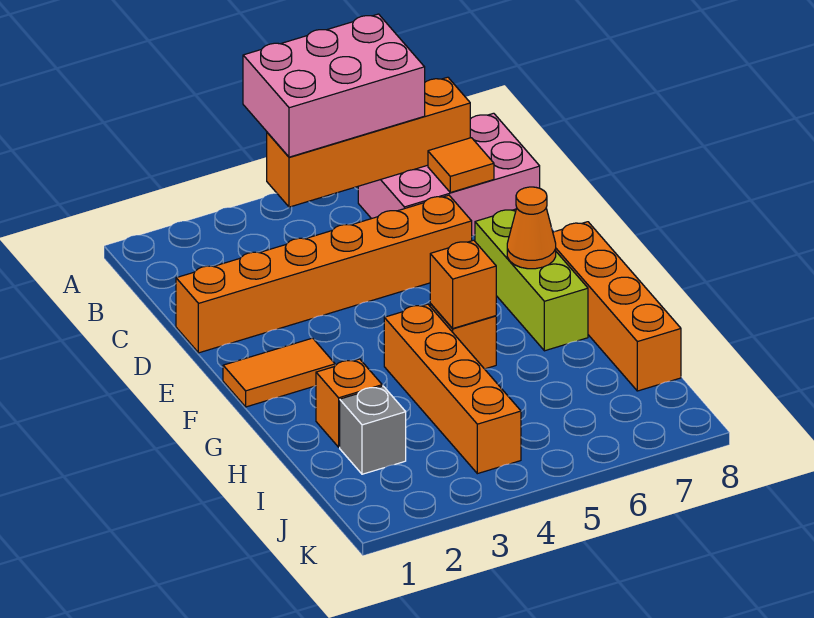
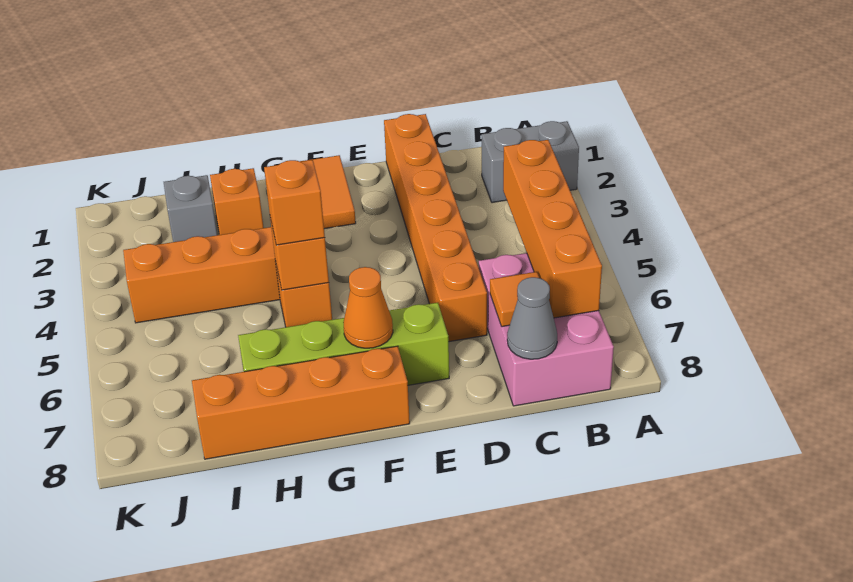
none -> grey 1x2 brick [482,121,579,203]
pink 2x3 brick [243,14,425,157] -> none
none -> grey 1x1 cone [507,277,557,359]
lime 1x3 brick [475,209,588,351] -> lime 1x4 brick [238,303,449,385]
none -> orange 1x1 brick [264,160,325,245]

